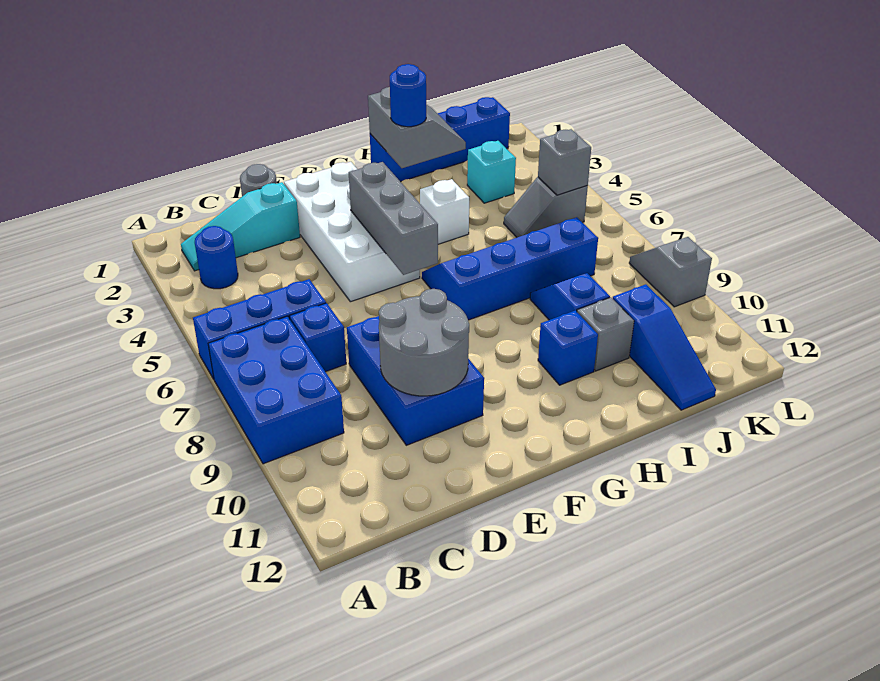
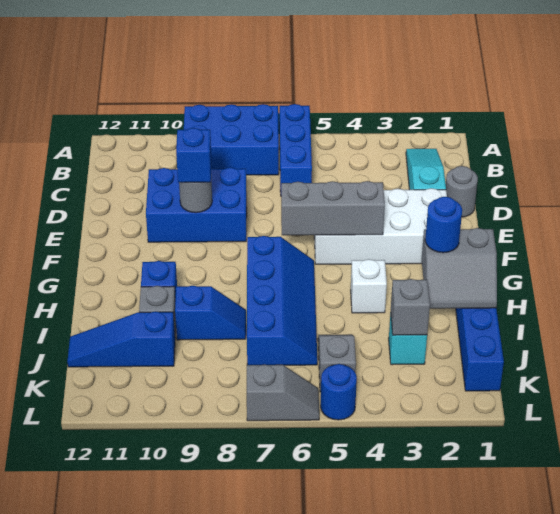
blue 1x1 round brick [195,226,238,289] -> blue 1x1 round brick moved to [321,364,357,420]
blue 1x1 brick [289,303,346,372] -> blue 1x1 brick moved to [176,128,211,182]
grey 2x2 round brick [379,289,469,396] -> grey 1x1 round brick [179,182,212,213]
grey 1x1 brick [538,129,591,195] -> grey 1x1 brick moved to [391,279,430,335]
grey 1x2 slope [629,237,712,307] -> grey 1x2 slope moved to [247,365,319,421]

